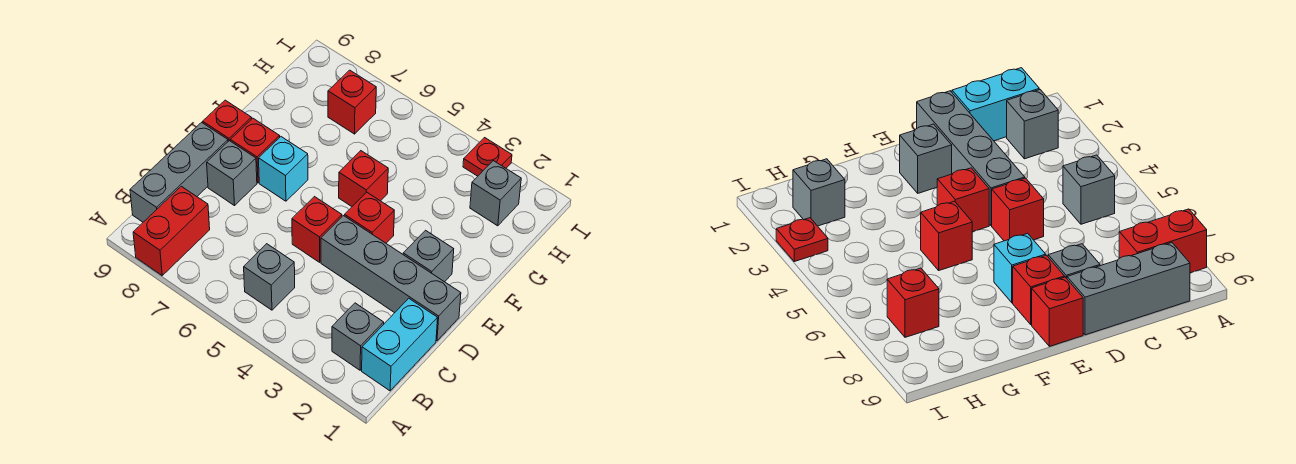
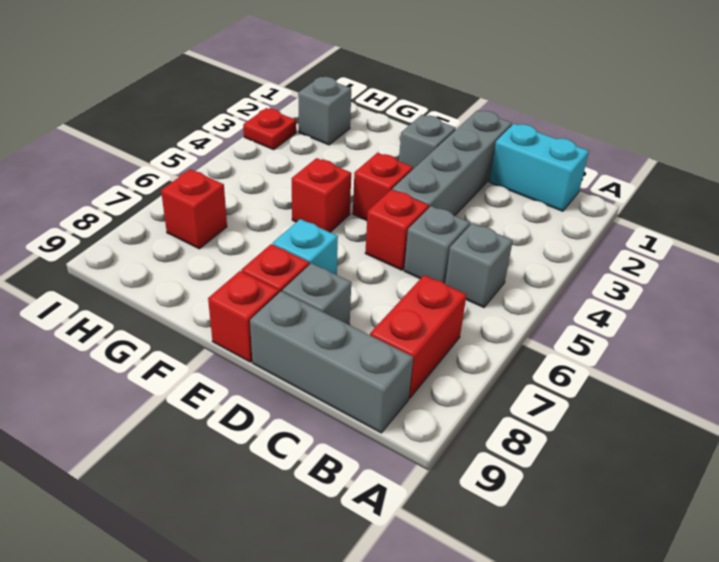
red 1x2 brick [133,186,210,275] -> red 1x2 brick turned to [370,275,467,398]
grey 1x1 brick [332,303,384,370] -> grey 1x1 brick moved to [404,206,470,284]

